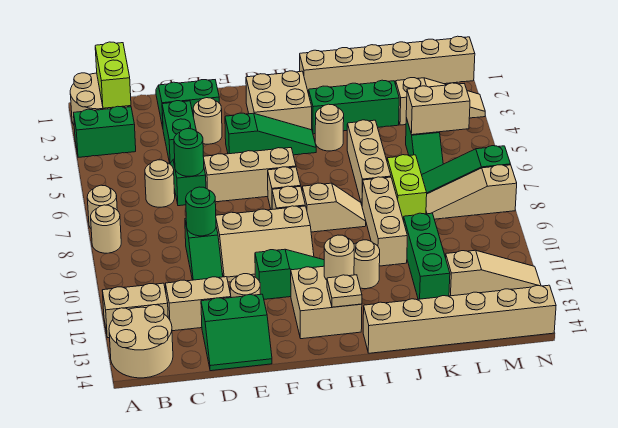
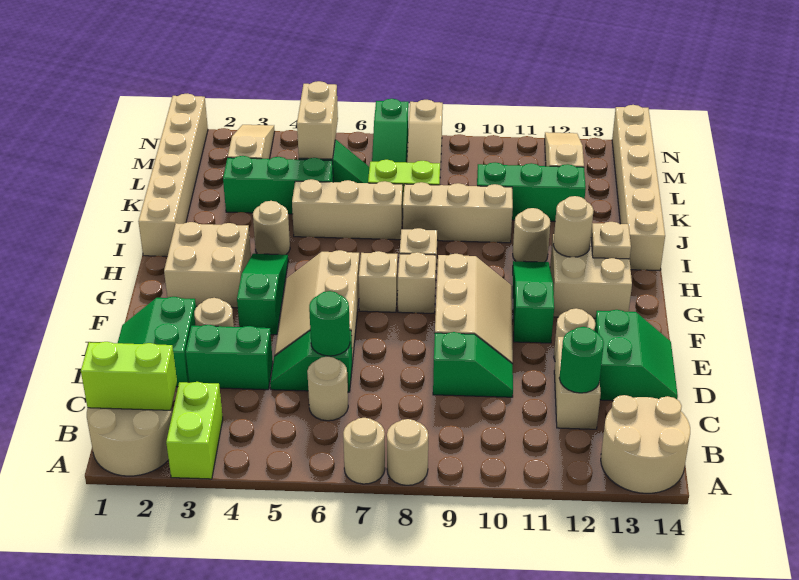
green 1x2 brick [74,106,136,157] -> lime 1x2 brick [166,382,223,479]
tan 1x2 brick [102,283,168,338] -> none
green 1x1 round brick [186,187,216,236] -> green 1x1 round brick moved to [559,327,604,393]
green 1x3 brick [309,80,399,134] -> green 1x3 brick turned to [223,156,333,214]

